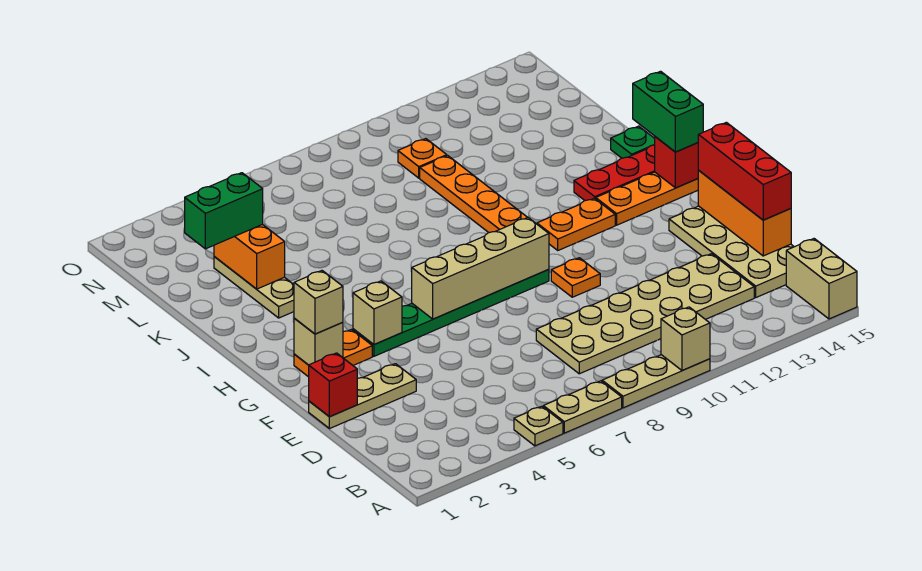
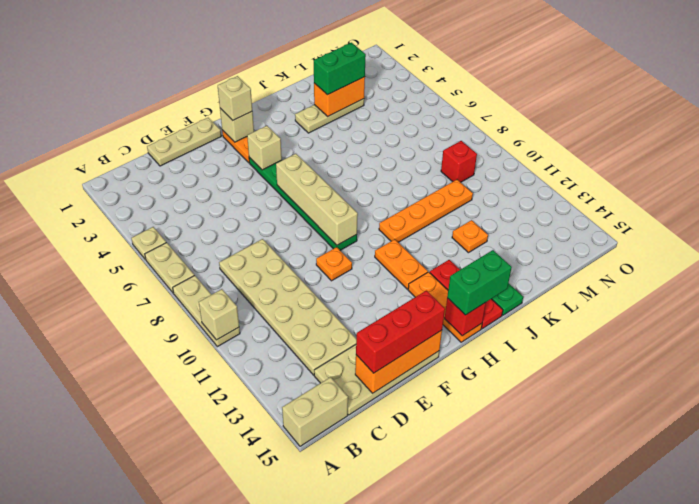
tan 1x3 plate [309,364,416,429] -> tan 1x3 plate turned to [147,118,221,166]
red 1x1 brick [309,353,357,417] -> red 1x1 brick moved to [441,141,477,182]
green 1x2 brick [185,173,263,249] -> green 1x2 brick turned to [314,43,366,95]
orange 1x1 plate [398,139,447,178] -> orange 1x1 plate moved to [452,220,488,253]

